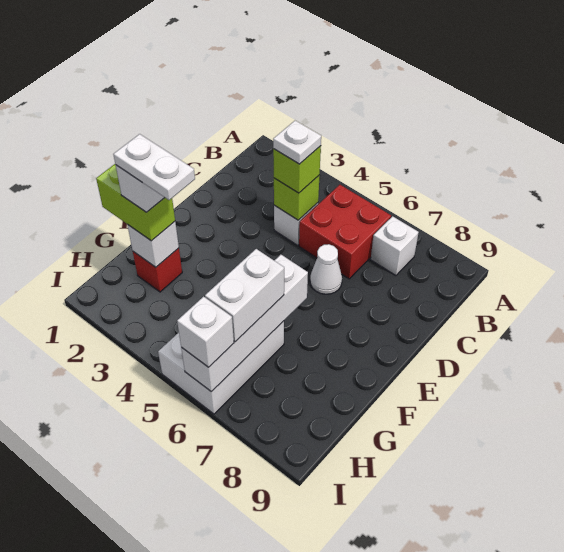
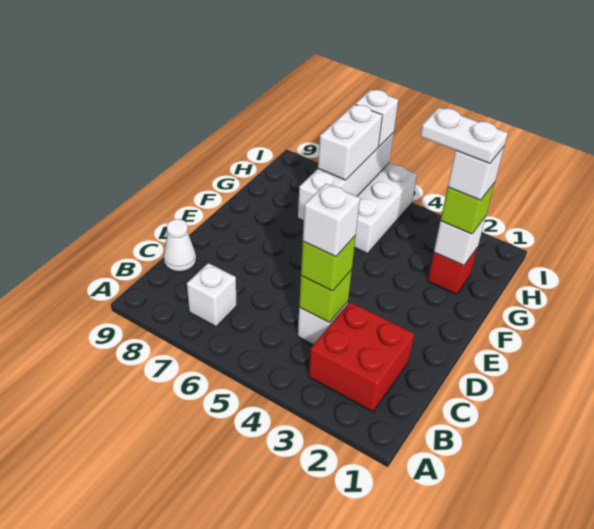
red 2x2 brick [299,185,391,279] -> red 2x2 brick moved to [309,302,414,412]
white 1x1 plate [273,121,321,164] -> white 1x1 brick [303,183,360,257]
white 1x1 cone [310,244,342,294] -> white 1x1 cone moved to [164,219,196,272]
lime 1x2 brick [96,164,175,241] -> lime 1x1 brick [440,183,495,234]

